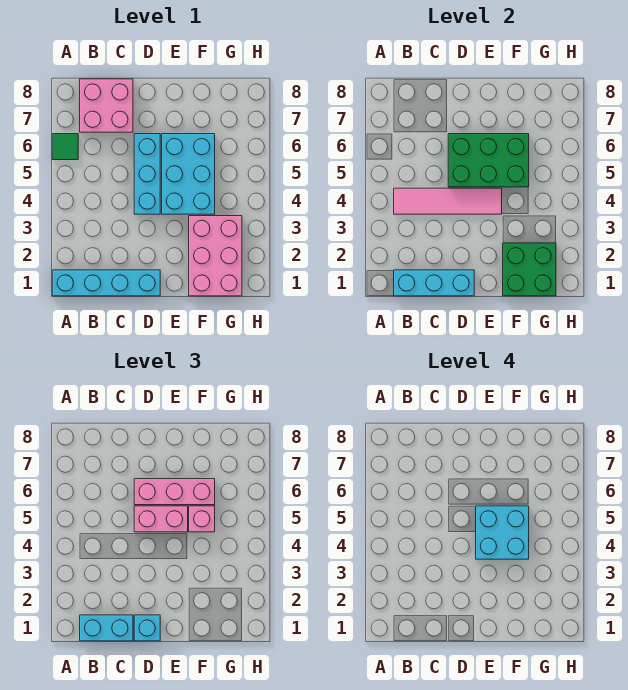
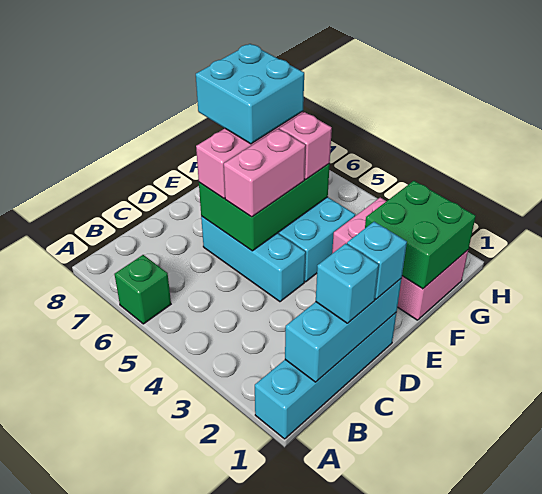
green 1x1 tile [52,134,78,160] -> green 1x1 brick [115,255,171,324]
cyan 1x2 brick [80,615,133,641] -> cyan 1x1 brick [316,244,379,323]
pink 1x4 tile [394,188,502,214] -> none
pink 2x2 brick [80,79,133,132] -> none
cyan 2x2 brick [476,506,529,559] -> cyan 2x2 brick moved to [196,44,304,144]

